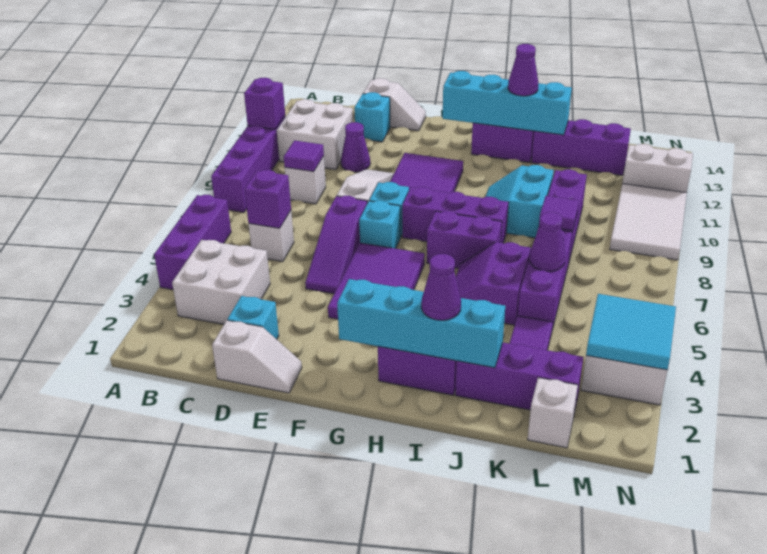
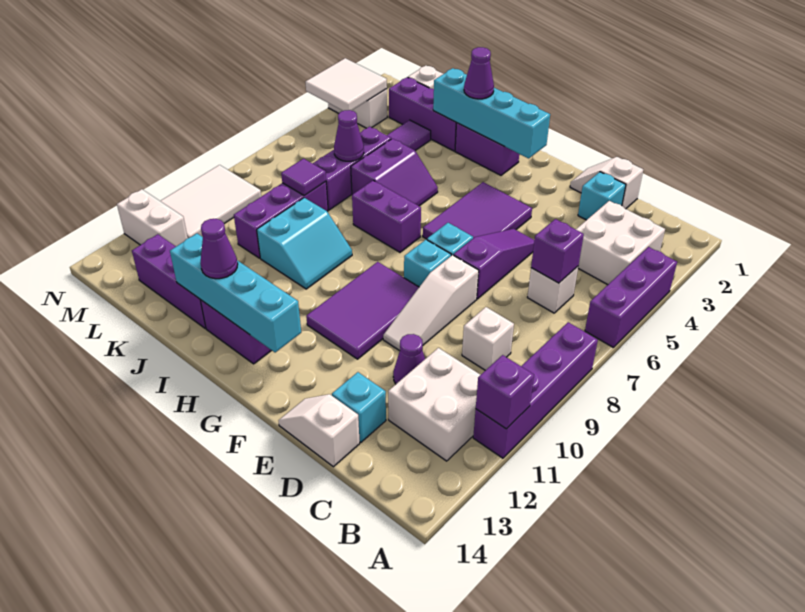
purple 1x1 tile [284,140,324,172] -> none
purple 1x3 brick [402,187,509,243] -> none
cyan 2x2 tile [586,294,676,370] -> white 2x2 tile [306,58,387,111]

